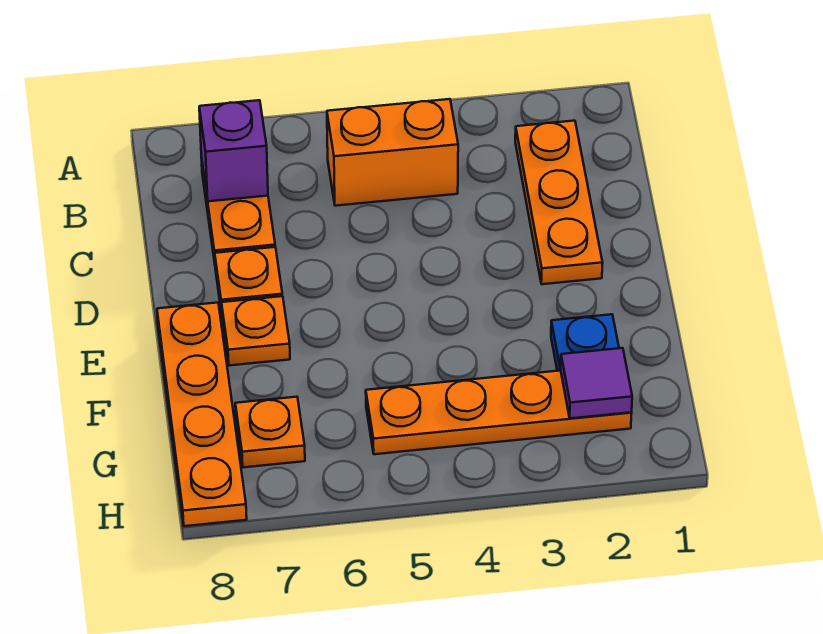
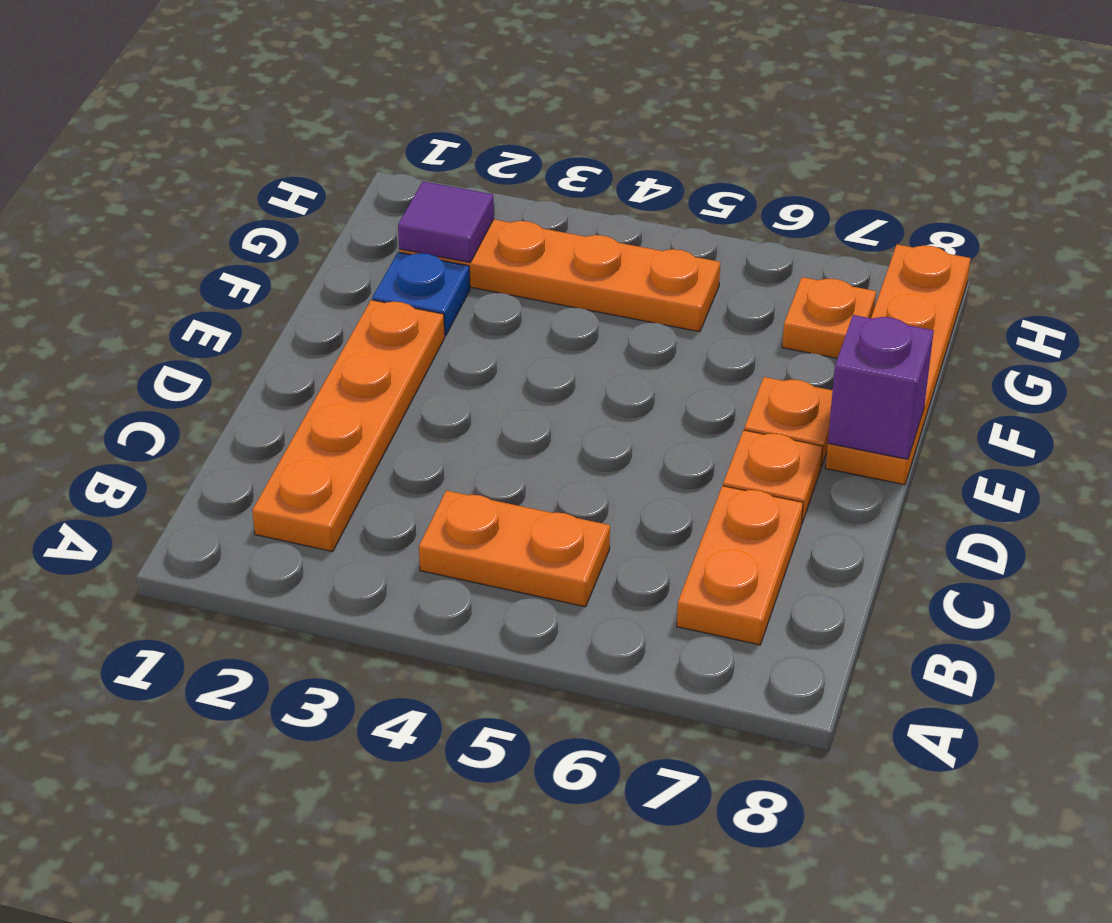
orange 1x3 plate [515,121,603,284] -> orange 1x4 plate [252,300,445,552]
orange 1x2 brick [327,99,458,206] -> orange 1x2 plate [419,491,610,607]
purple 1x1 brick [199,100,268,201] -> purple 1x1 brick moved to [828,315,934,459]

